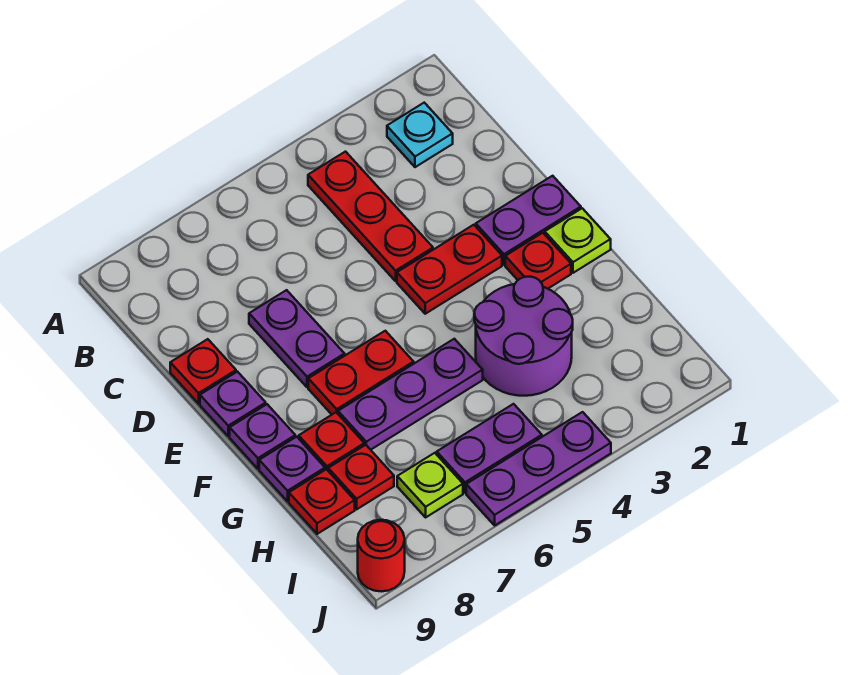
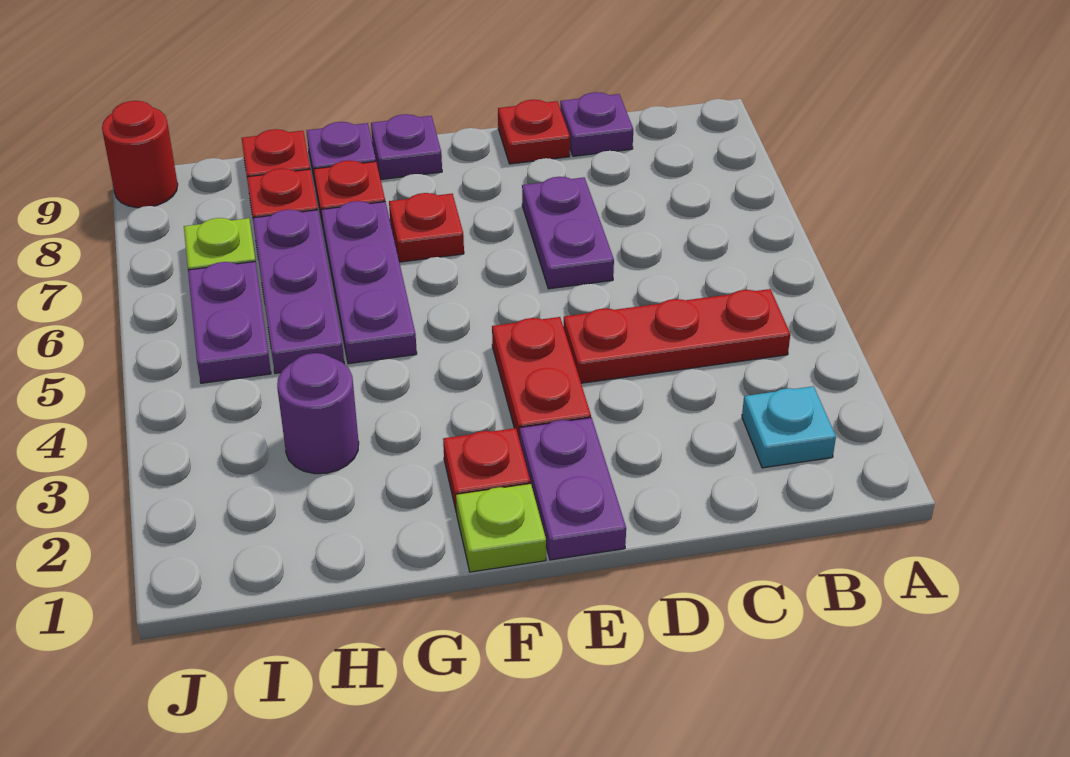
purple 1x2 plate [249,290,345,387] -> purple 1x2 plate turned to [522,177,614,289]
purple 1x1 plate [200,372,266,436] -> purple 1x1 plate moved to [560,92,633,156]
red 1x2 plate [308,331,414,414] -> red 1x1 plate [389,193,464,262]
purple 2x2 round brick [474,277,573,396] -> purple 1x1 round brick [277,353,359,474]
purple 1x3 plate [466,412,611,525] -> purple 1x3 plate moved to [253,210,344,373]

